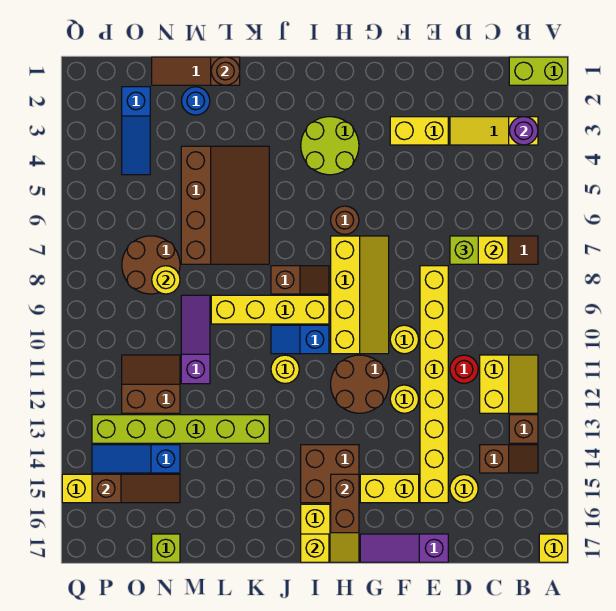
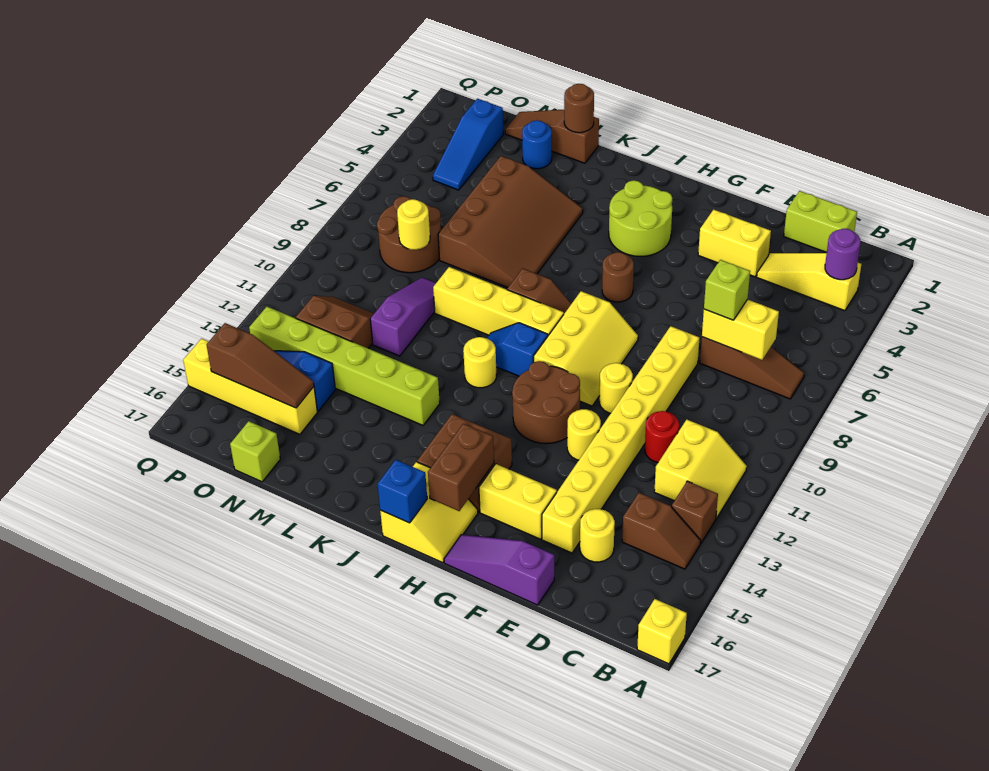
lime 1x2 brick [509,57,568,85] -> lime 1x2 brick moved to [784,191,857,252]
yellow 2x4 slope [331,236,389,354] -> yellow 2x3 slope [534,291,638,406]
yellow 1x1 brick [301,534,329,562] -> blue 1x1 brick [378,460,427,523]

